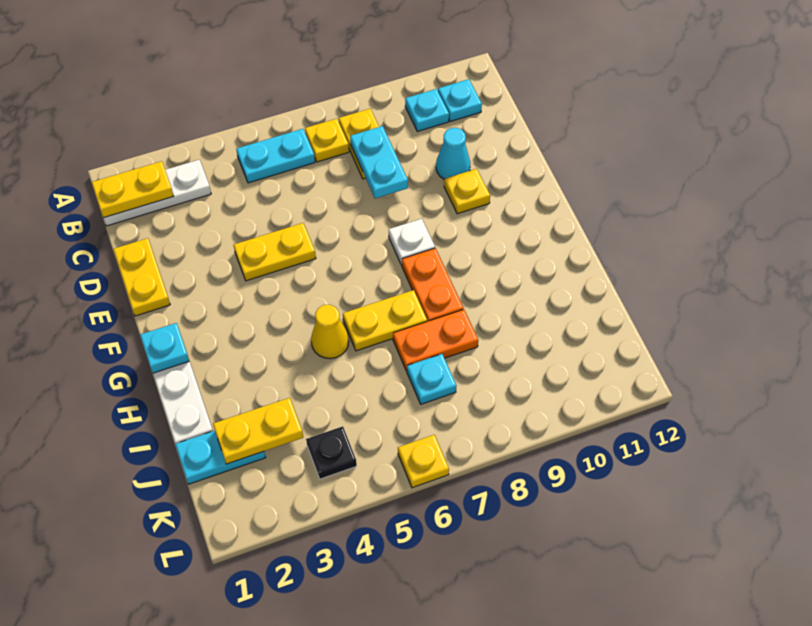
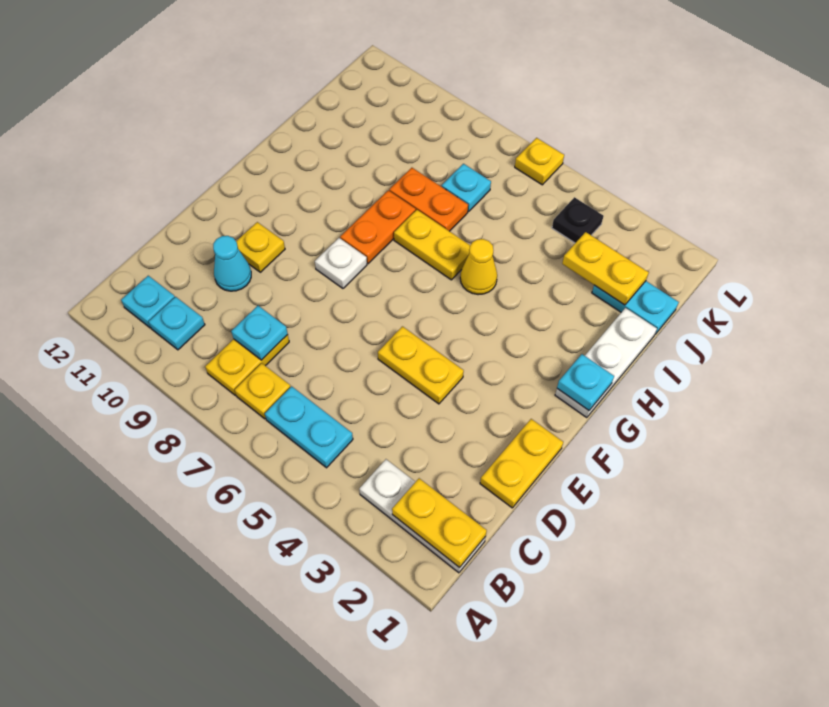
cyan 1x2 plate [350,126,408,198] -> cyan 1x1 plate [231,306,288,360]

